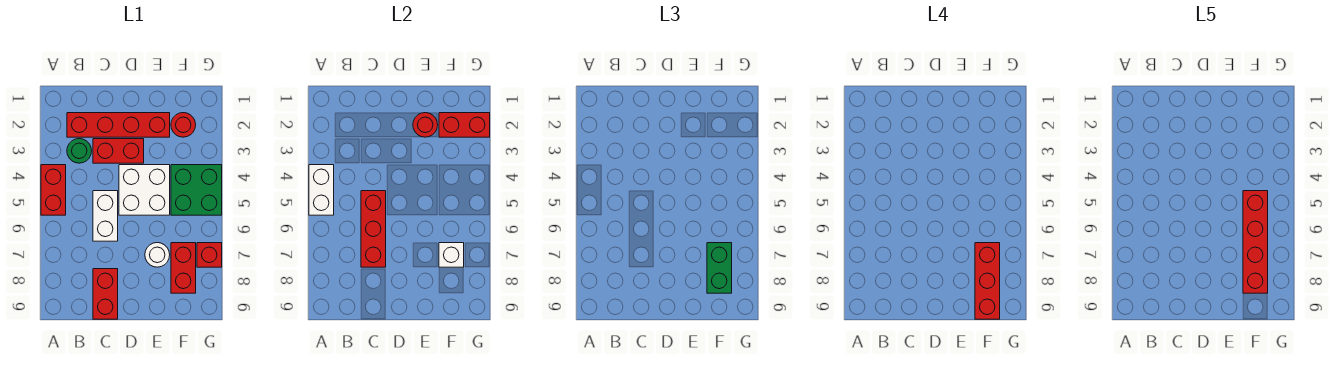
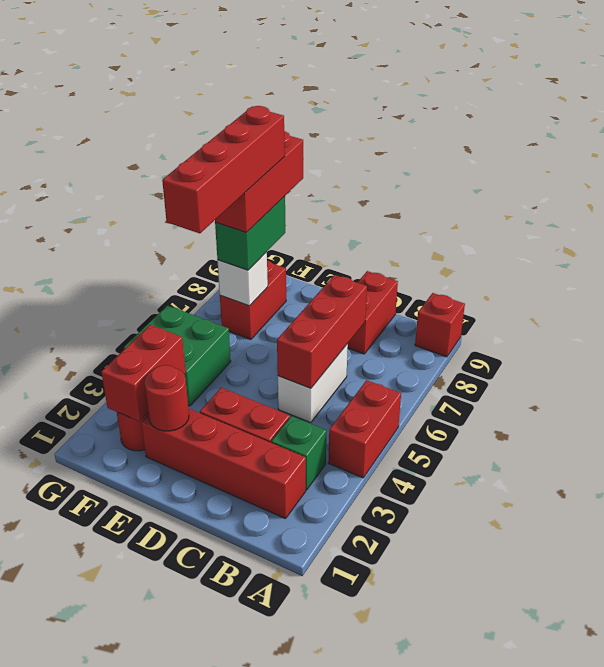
white 1x2 brick [309,165,334,215] -> none
green 1x1 round brick [67,139,92,163] -> green 1x1 brick [271,416,327,490]
white 2x2 brick [119,165,170,215] -> none
white 1x1 round brick [145,243,170,267] -> none
red 1x2 brick [439,113,490,137] -> red 1x2 brick turned to [101,325,186,421]
red 1x1 brick [197,243,222,267] -> red 1x1 brick moved to [415,293,465,357]

